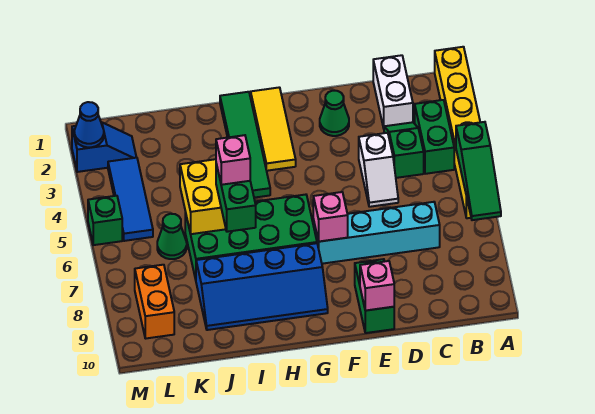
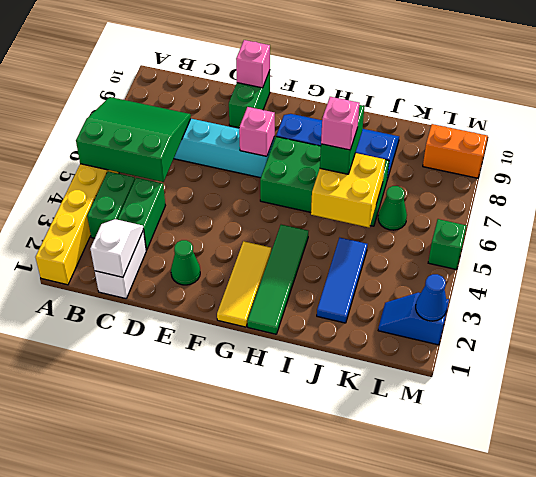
green 1x3 slope [456,122,501,220] -> green 3x3 slope [76,97,191,182]
green 1x2 slope [384,122,424,178] -> green 1x2 brick [117,178,165,250]
white 1x2 slope [359,133,398,207] -> white 1x2 slope moved to [90,219,143,277]
blue 1x3 tile [108,158,153,241] -> blue 1x3 tile moved to [317,238,367,323]
orange 1x2 brick [135,265,174,339] -> orange 1x2 brick turned to [423,124,488,178]

